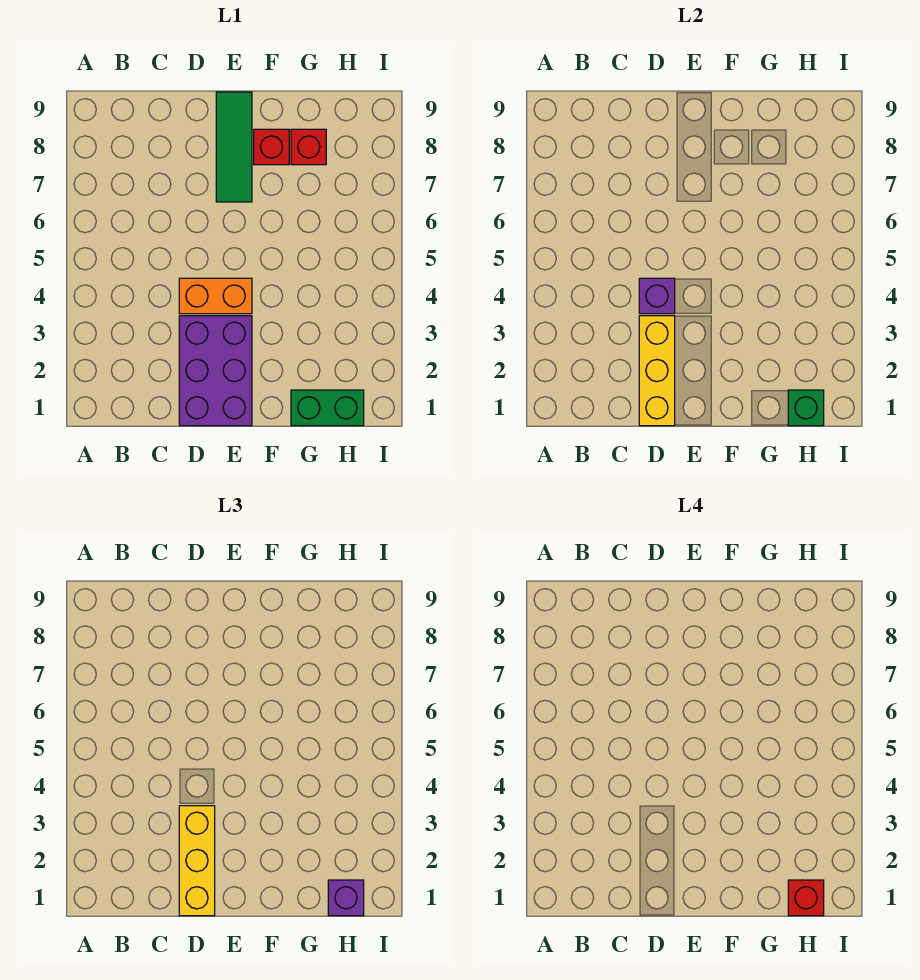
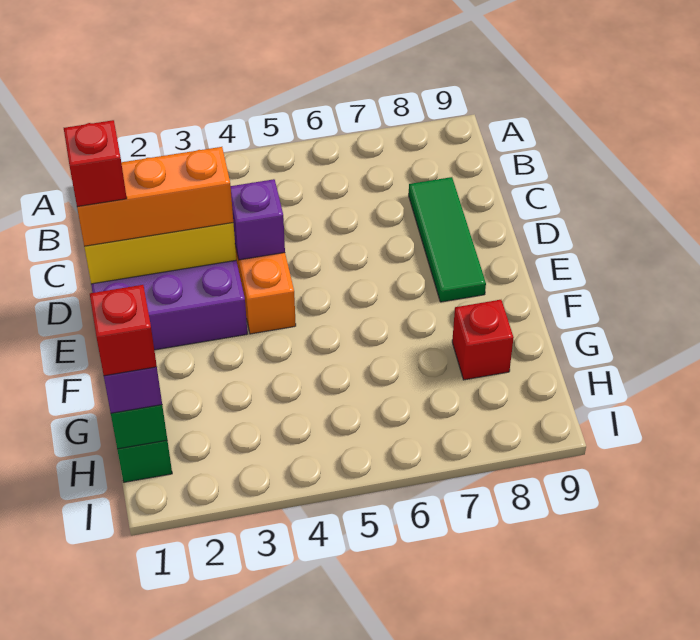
yellow 1x3 brick [179,806,215,916] -> orange 1x3 brick [77,147,233,246]
green 1x3 tile [216,92,252,202] -> green 1x3 tile turned to [409,177,486,302]
red 1x1 brick [254,129,289,165] -> red 1x1 brick moved to [64,120,127,207]

